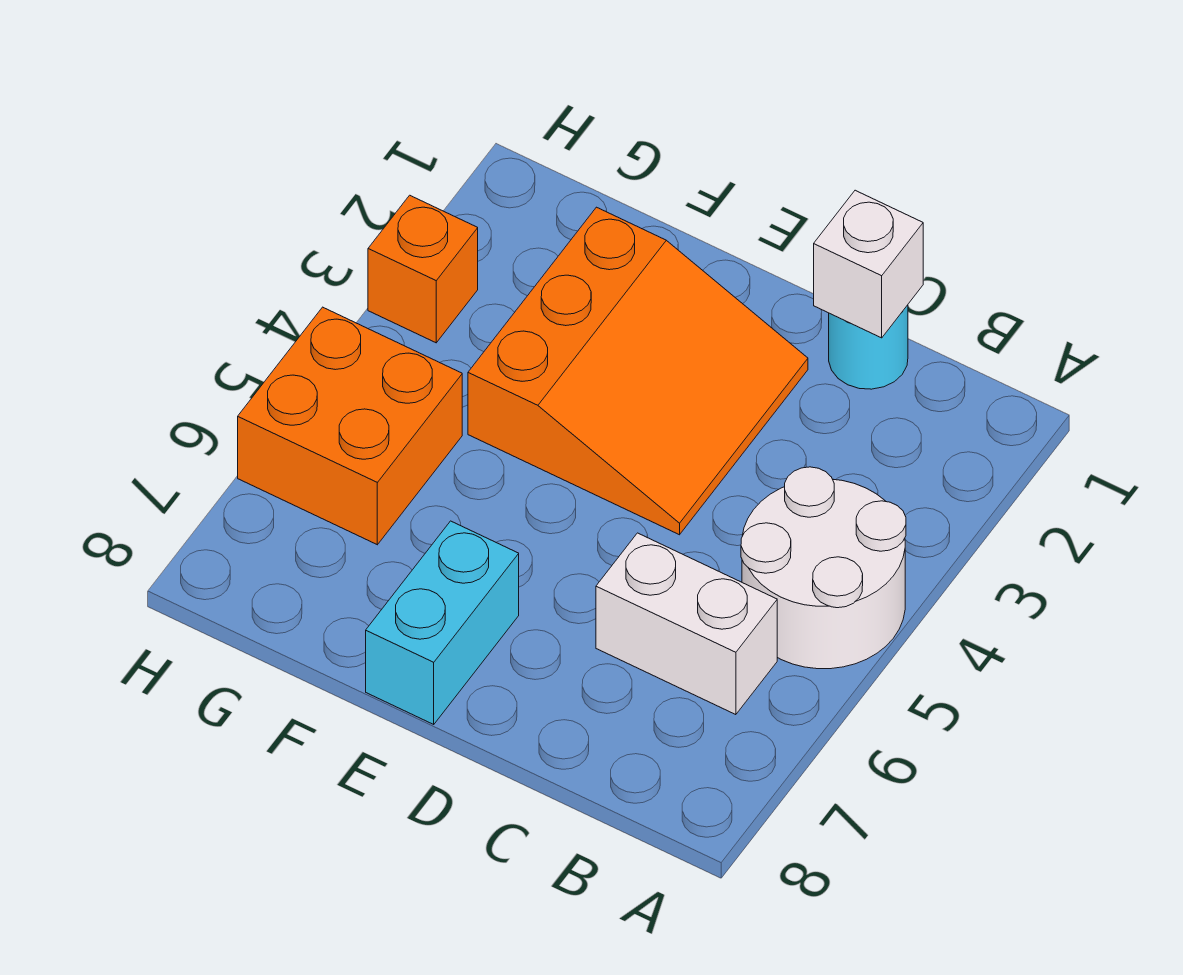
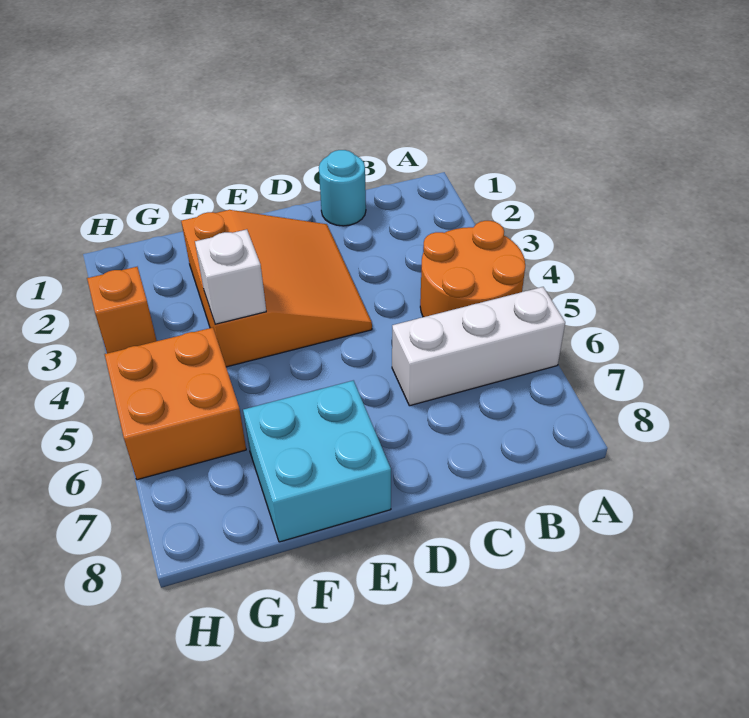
white 2x2 round brick [741,467,906,669] -> orange 2x2 round brick [420,221,525,317]
white 1x2 brick [596,533,777,715] -> white 1x3 brick [392,287,565,406]
white 1x1 brick [814,190,923,338] -> white 1x1 brick moved to [195,229,266,324]
cyan 1x2 brick [366,521,519,724] -> cyan 2x2 brick [243,380,391,542]

